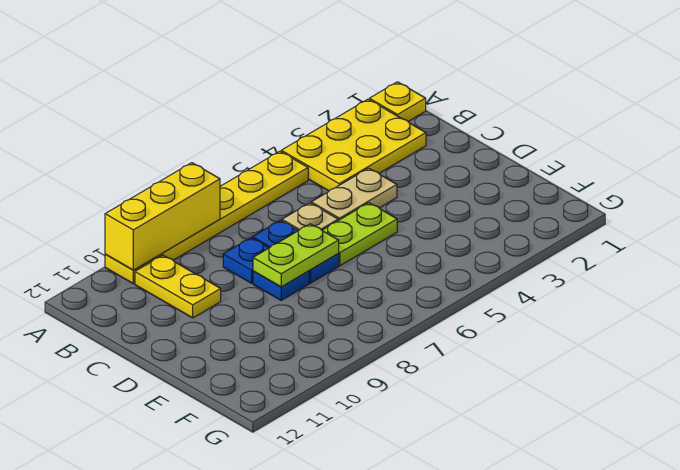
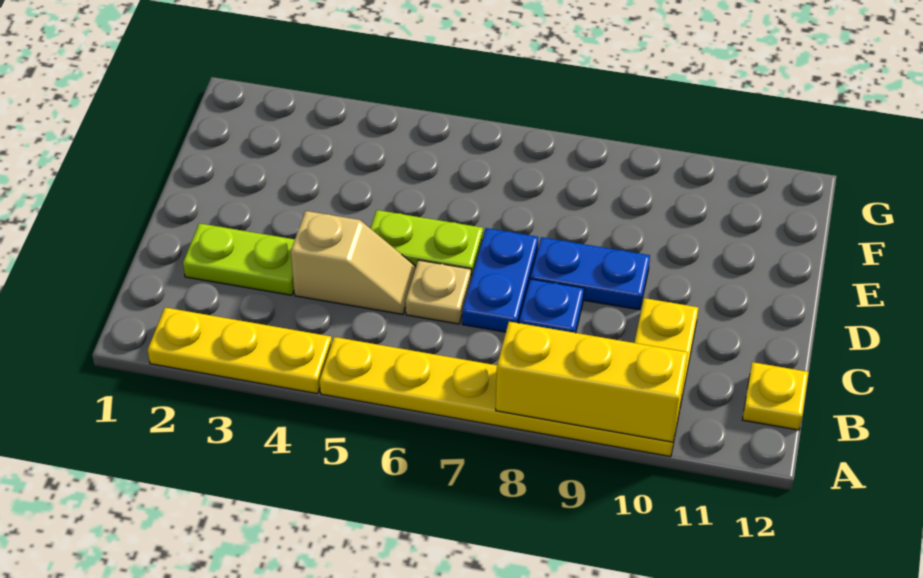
yellow 1x1 plate [369,82,426,121] -> yellow 1x1 plate moved to [742,362,808,430]
yellow 2x3 plate [281,99,426,191] -> yellow 1x3 plate [148,308,332,394]
tan 1x2 plate [311,168,397,220] -> tan 1x2 slope [291,211,416,314]
lime 1x2 plate [253,224,339,287] -> lime 1x2 plate moved to [183,223,295,295]
blue 1x1 plate [253,271,309,300] -> blue 1x2 plate [531,237,650,310]

